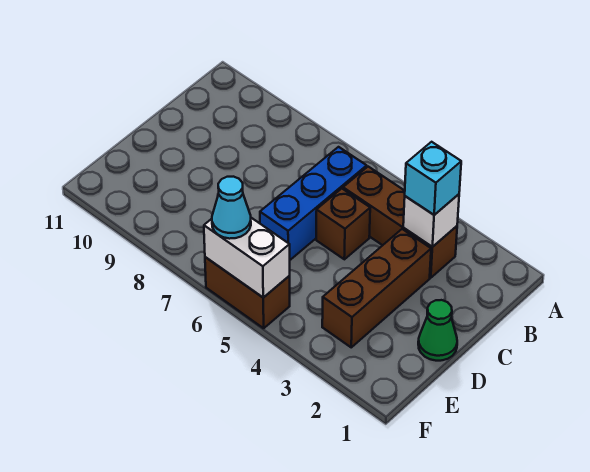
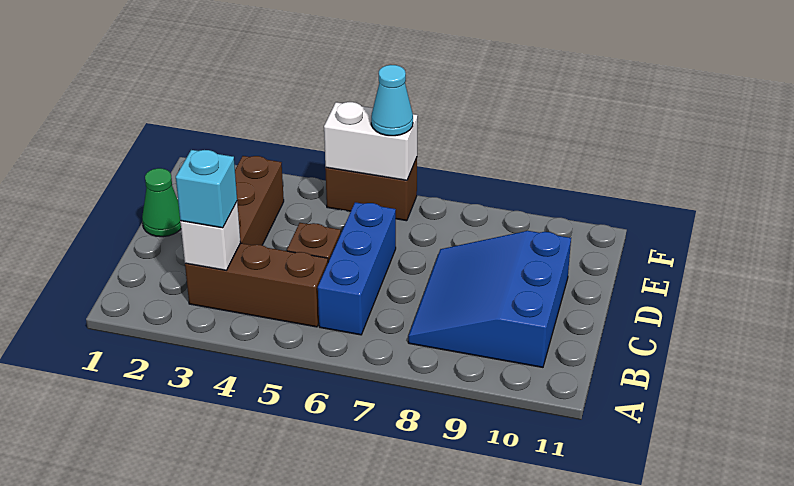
none -> blue 3x3 slope [408,231,571,367]

